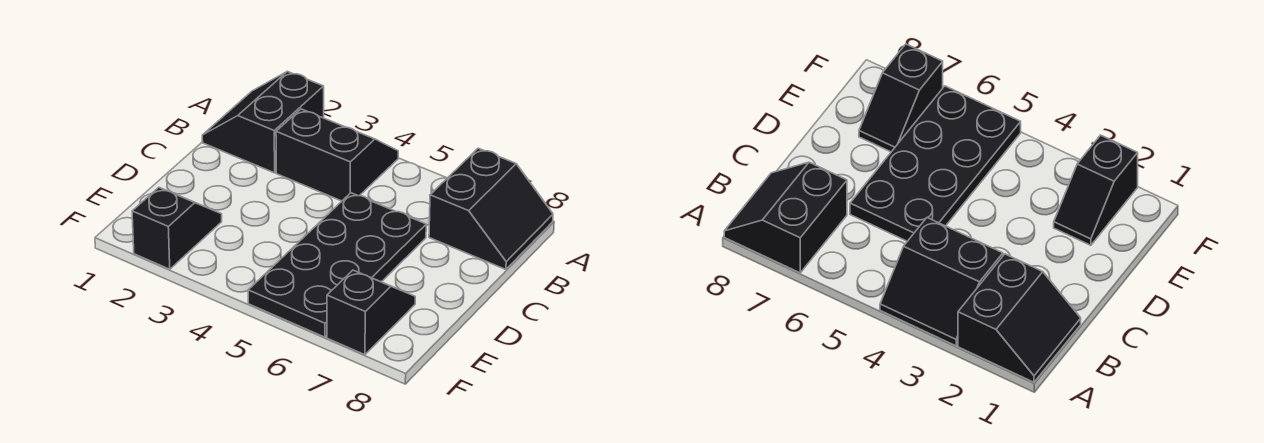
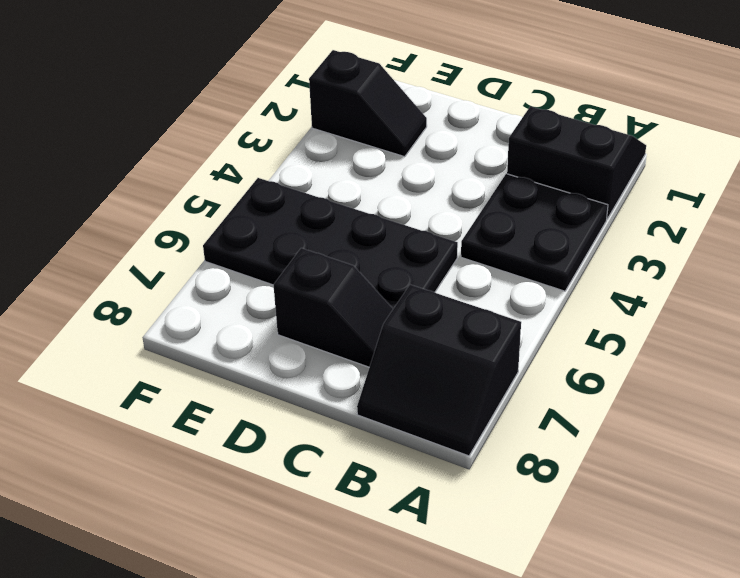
black 2x2 slope [276,109,398,201] -> black 2x2 plate [461,174,608,291]
black 1x2 slope [327,270,415,355] -> black 1x2 slope moved to [273,248,393,367]

